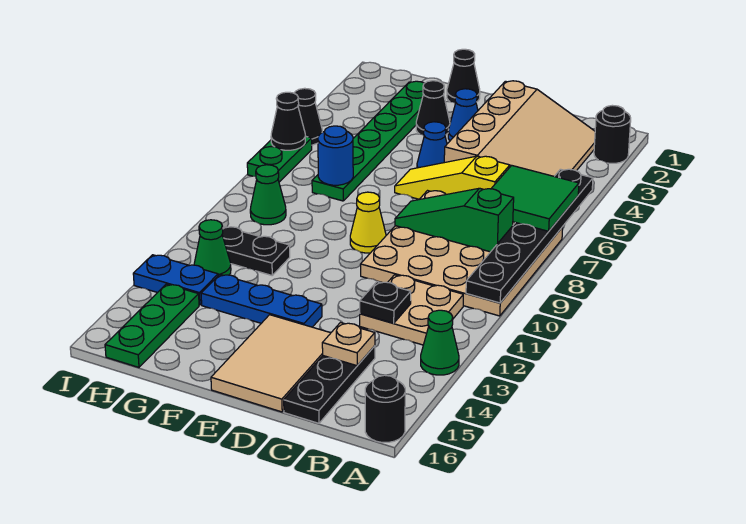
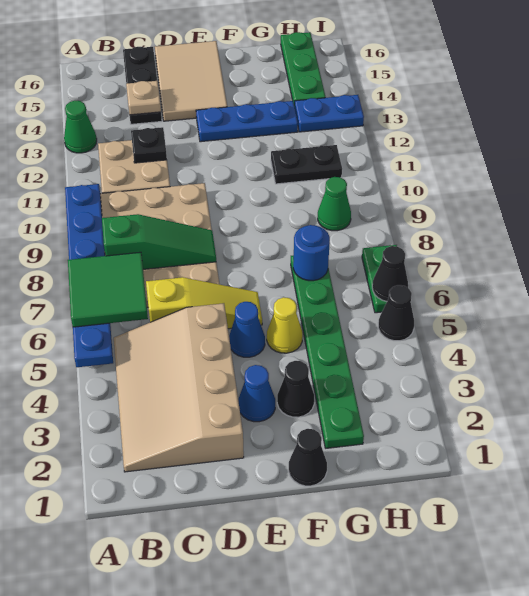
black 1x1 round brick [594,105,631,163] -> none
black 1x6 plate [466,169,593,303] -> blue 1x6 plate [65,184,113,367]
black 1x1 round brick [365,375,405,442] -> none
yellow 1x1 cone [350,192,386,253] -> yellow 1x1 cone moved to [267,297,303,353]
green 1x1 cone [194,220,231,276] -> none

